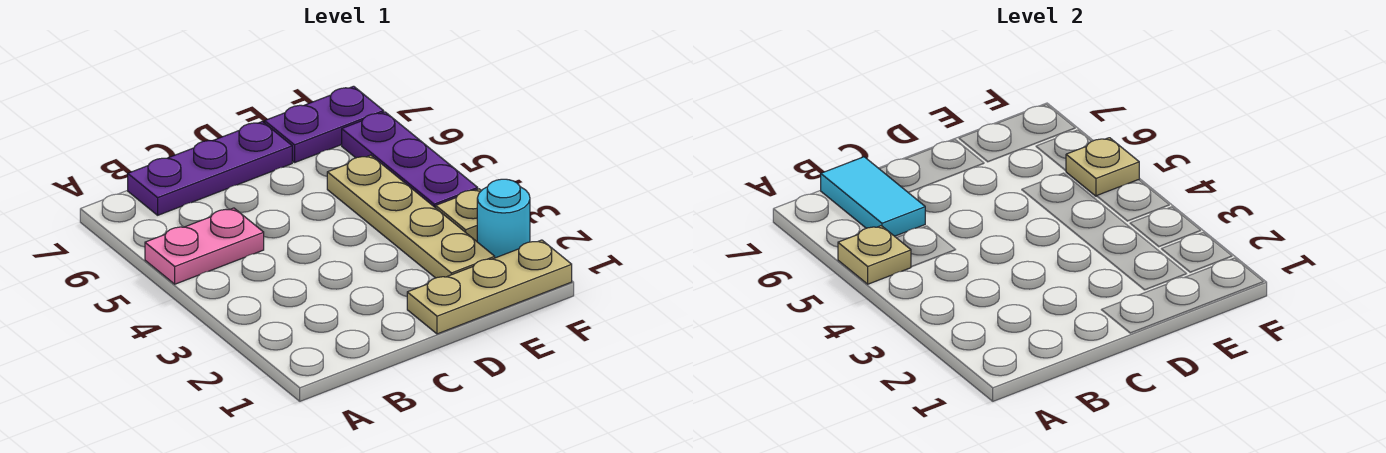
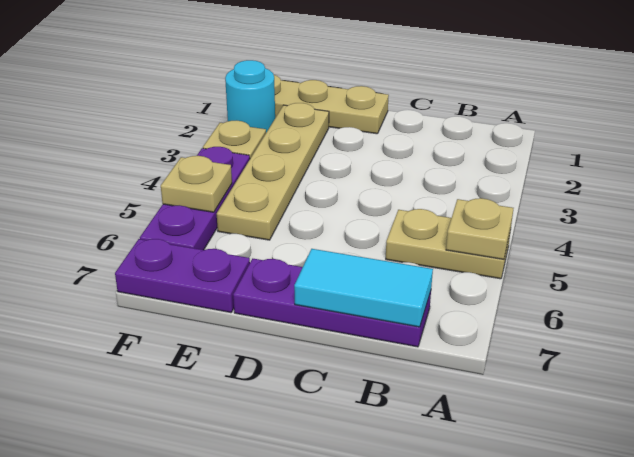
pink 1x2 plate [145,208,264,284] -> tan 1x2 plate [386,209,511,279]
cyan 1x2 tile [821,157,925,236] -> cyan 1x2 tile turned to [294,249,433,327]

